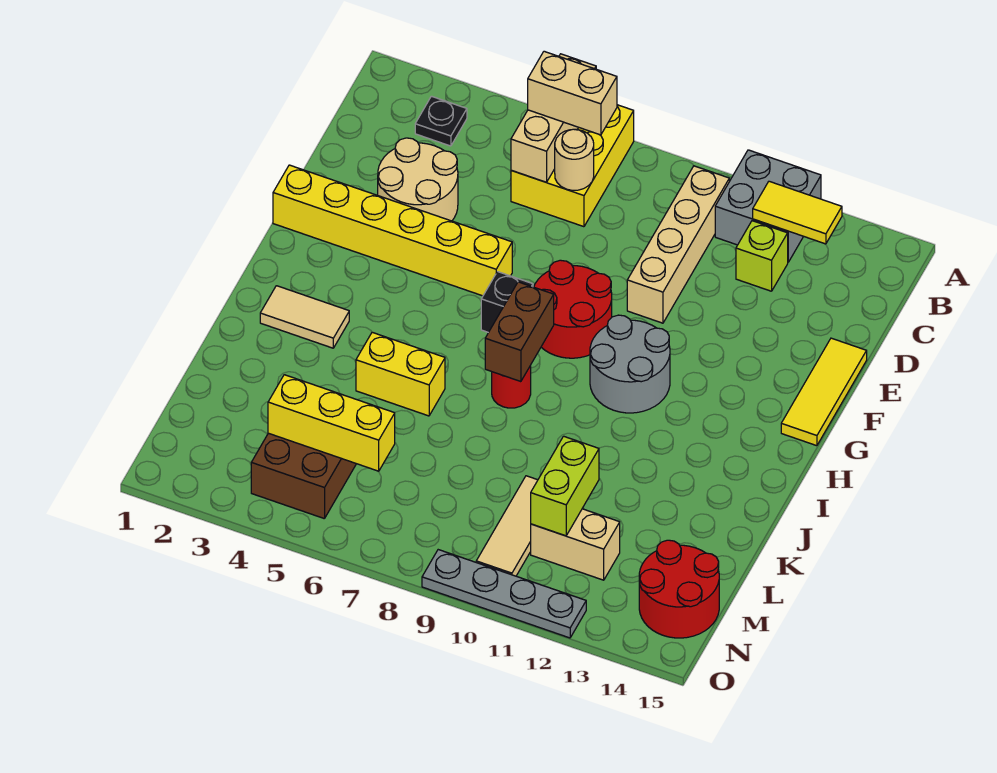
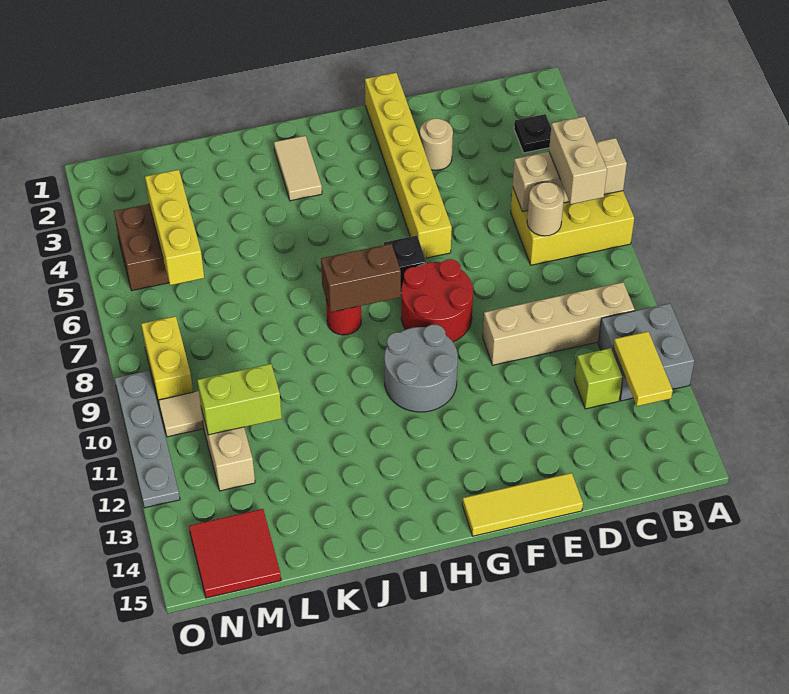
tan 2x2 round brick [378,138,458,221] -> tan 1x1 round brick [420,119,453,170]
yellow 1x2 brick [356,332,445,416] -> yellow 1x2 brick moved to [141,316,193,403]
red 2x2 round brick [639,540,719,638] -> red 2x2 tile [189,509,281,598]

